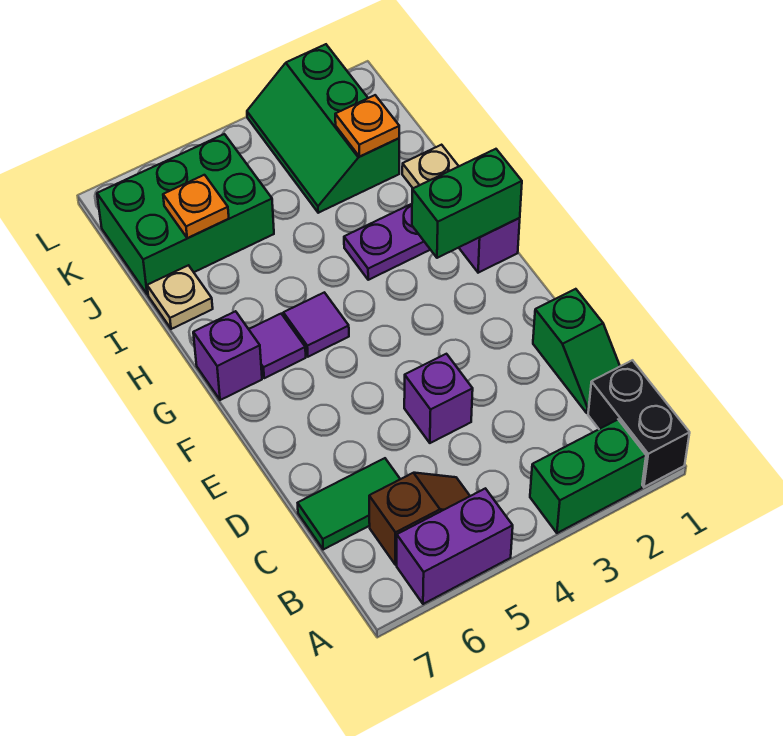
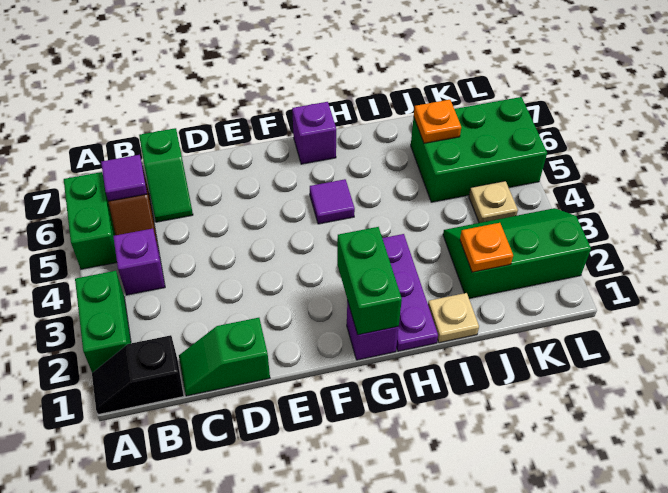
black 1x2 brick [588,360,690,487] -> black 1x2 slope [92,335,184,414]
purple 1x2 brick [397,488,513,604] -> green 1x2 brick [64,172,117,269]
green 1x2 tile [298,458,400,549] -> green 1x2 slope [139,128,193,222]
purple 1x1 brick [404,354,473,443] -> purple 1x1 brick moved to [113,229,165,295]
purple 1x1 tile [249,314,306,378] -> purple 1x1 tile moved to [101,155,147,201]
tan 1x1 plate [147,265,213,329] -> tan 1x1 plate moved to [469,181,518,223]
green 2x3 brick [97,134,274,294] -> green 2x3 brick turned to [411,97,547,202]

